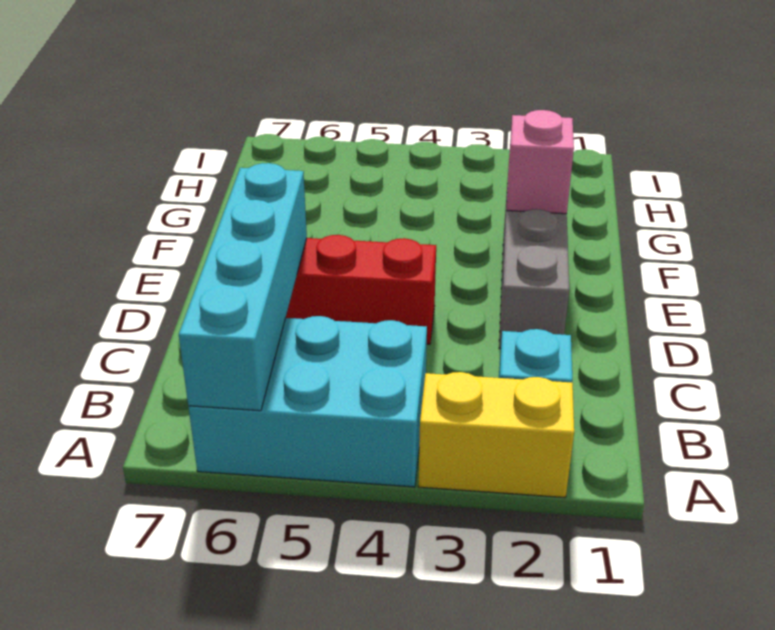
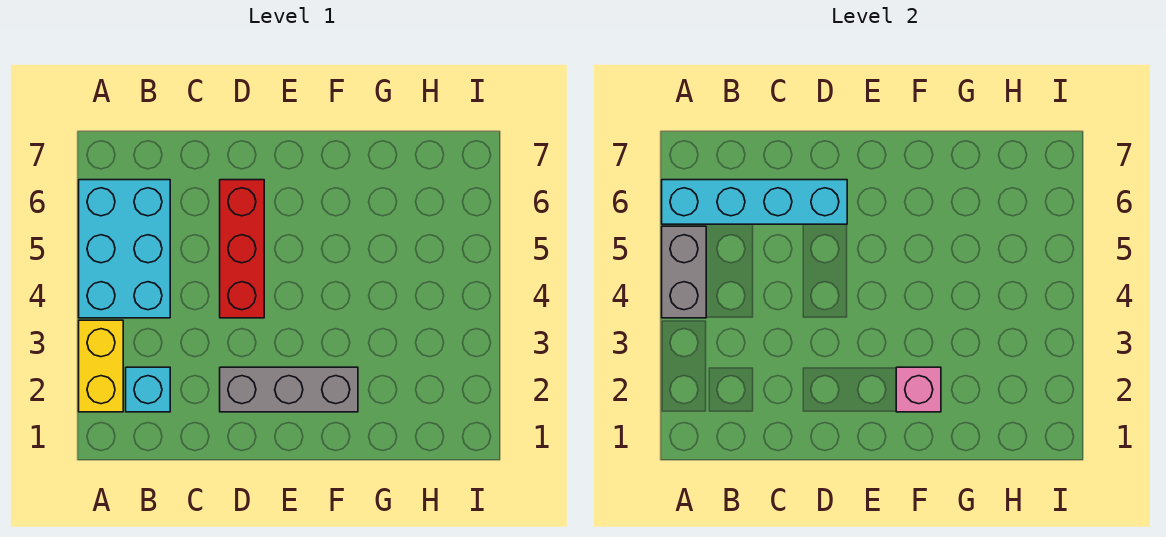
none -> grey 1x2 brick [662,226,706,318]

